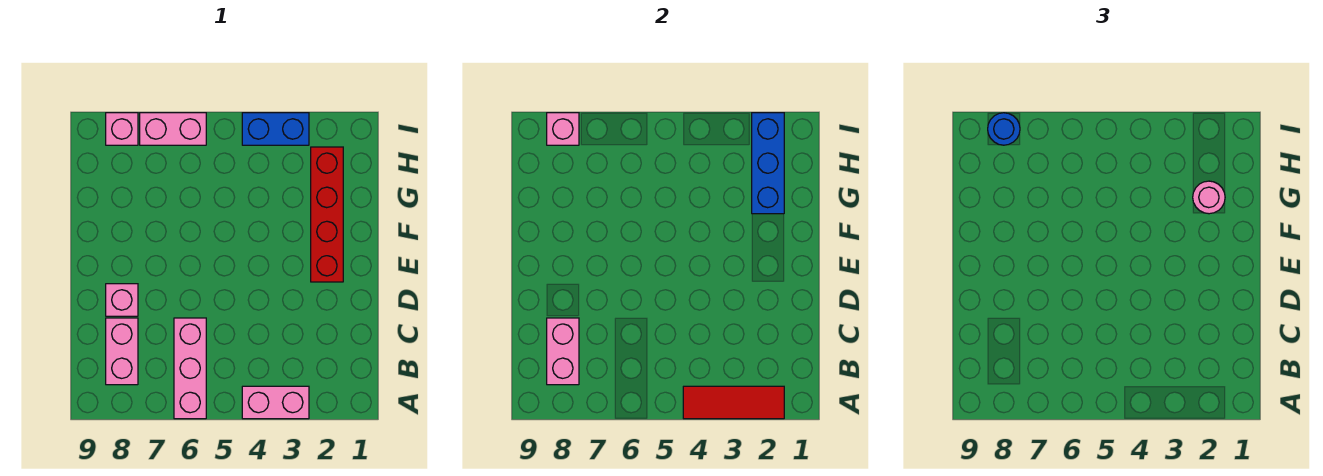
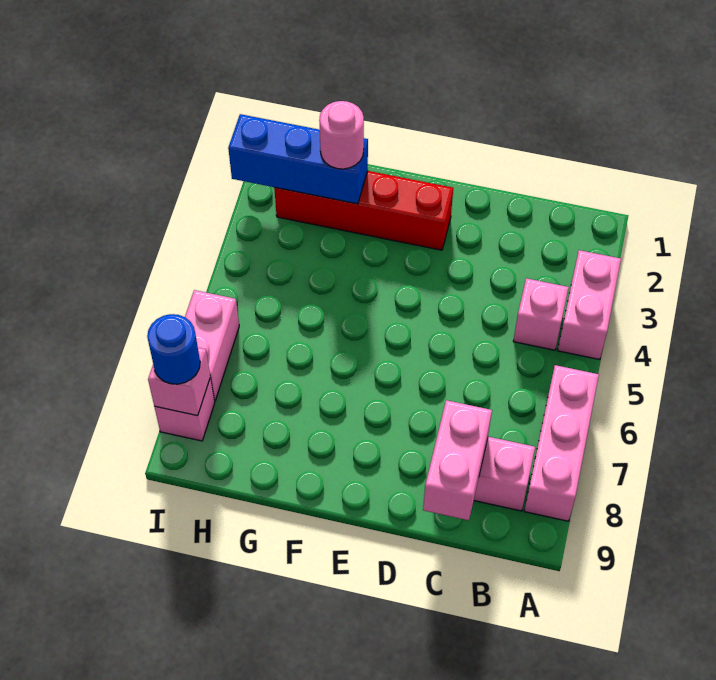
red 1x3 tile [683,386,784,419] -> none
pink 1x3 brick [174,318,206,419] -> pink 1x3 brick turned to [524,365,599,521]
pink 1x2 brick [547,318,579,385] -> pink 1x2 brick turned to [423,400,492,520]
pink 1x1 brick [106,284,138,316] -> pink 1x1 brick moved to [513,278,569,350]
blue 1x2 brick [242,113,309,145] -> none

